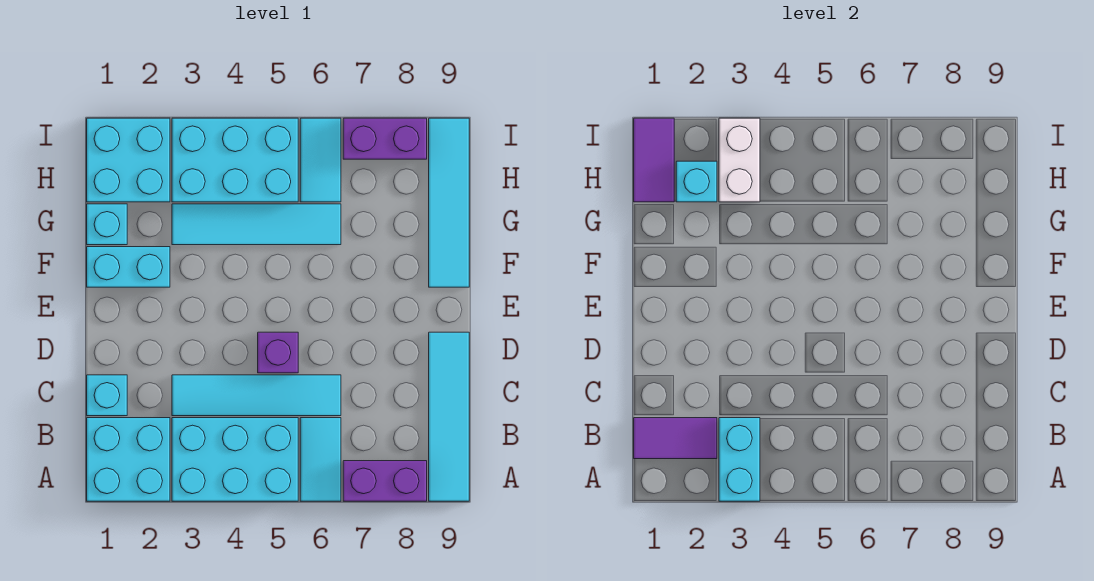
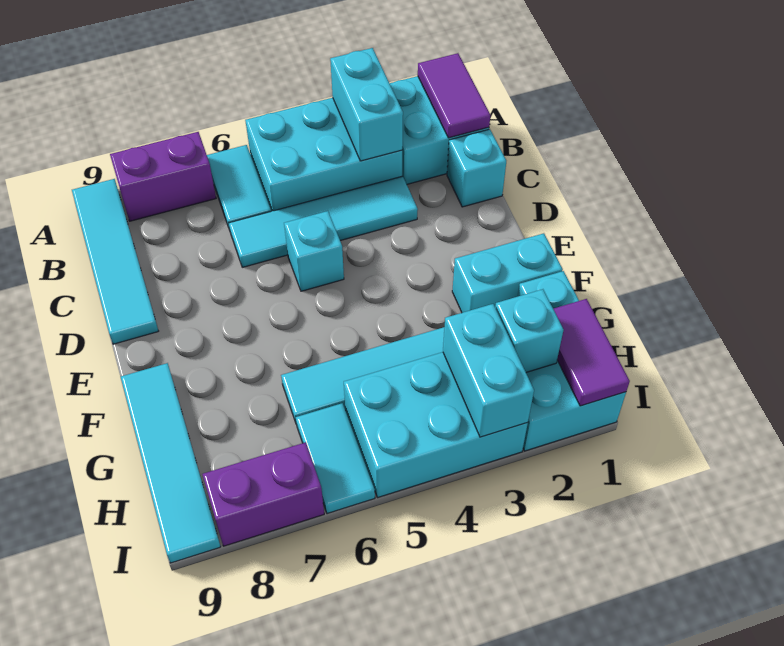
purple 1x2 tile [634,418,717,459] -> purple 1x2 tile turned to [418,53,490,138]
purple 1x1 brick [258,332,298,373] -> cyan 1x1 brick [284,211,344,291]
white 1x2 brick [719,118,760,202] -> cyan 1x2 brick [443,304,534,437]

